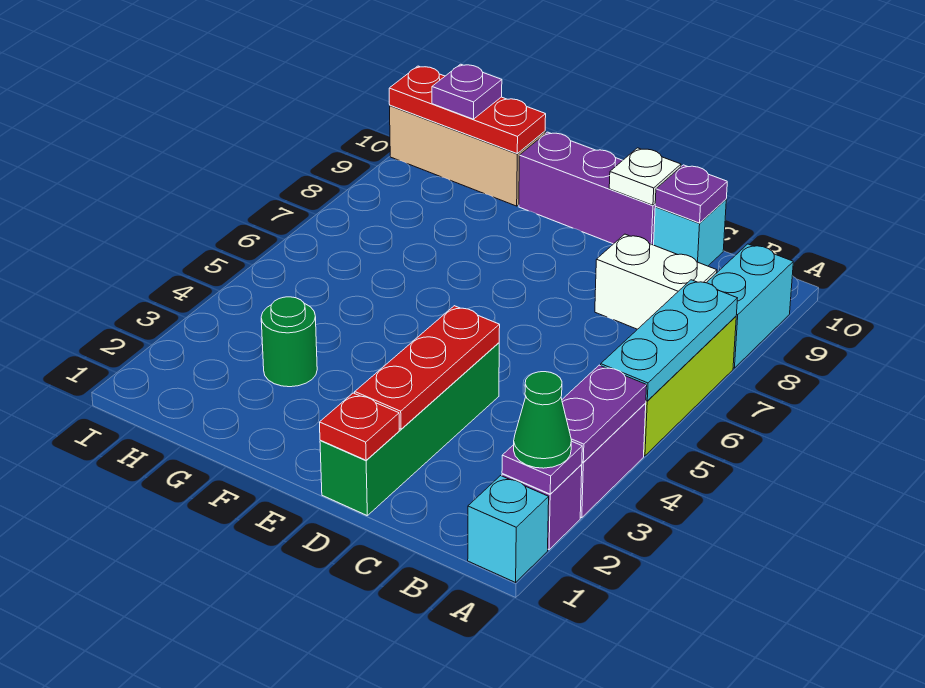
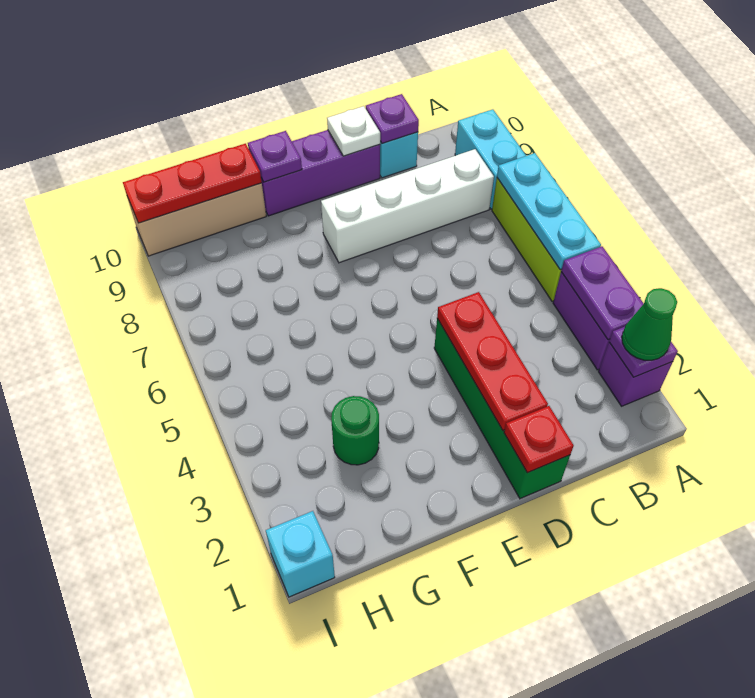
cyan 1x1 brick [468,476,549,582] -> cyan 1x1 brick moved to [266,511,335,597]
white 1x2 brick [595,234,717,329] -> white 1x4 brick [321,149,494,263]
purple 1x1 plate [432,64,502,119] -> purple 1x1 plate moved to [248,131,302,182]

